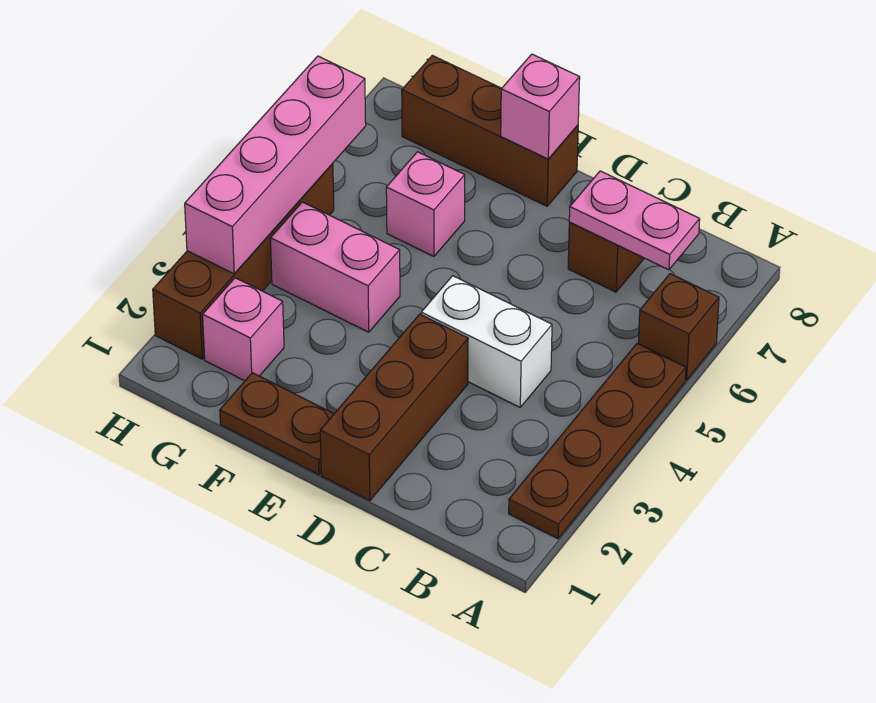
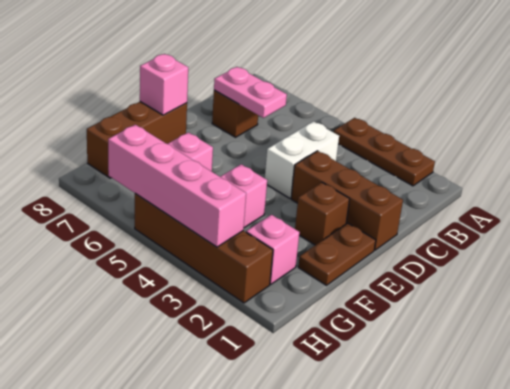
brown 1x4 plate [509,344,686,539] -> brown 1x3 plate [334,118,435,186]
brown 1x1 brick [638,274,719,380] -> brown 1x1 brick moved to [295,182,349,245]
pink 1x2 plate [569,171,700,270] -> pink 1x2 plate turned to [214,67,287,118]

